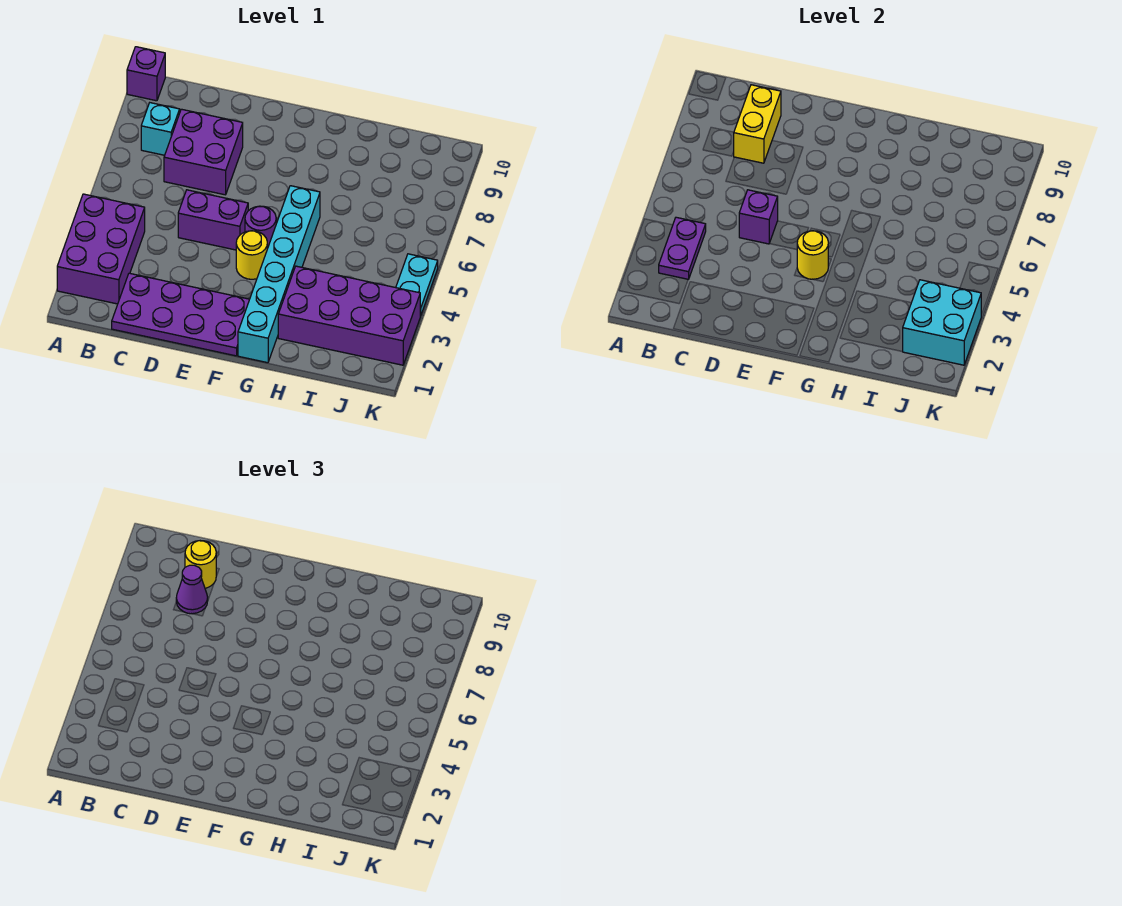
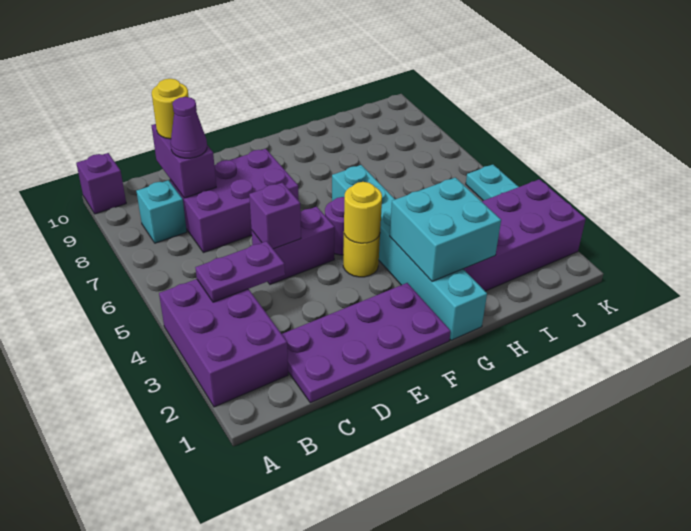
purple 1x2 plate [659,217,706,279] -> purple 1x2 plate turned to [195,241,285,302]
purple 2x2 brick [164,109,243,195] -> purple 2x3 brick [171,149,299,253]
yellow 1x2 brick [734,85,781,163] -> purple 1x2 brick [151,124,216,198]
cyan 2x2 brick [902,280,981,365] -> cyan 2x2 brick moved to [390,177,501,281]

